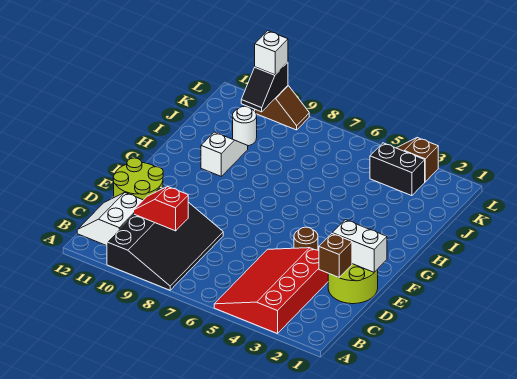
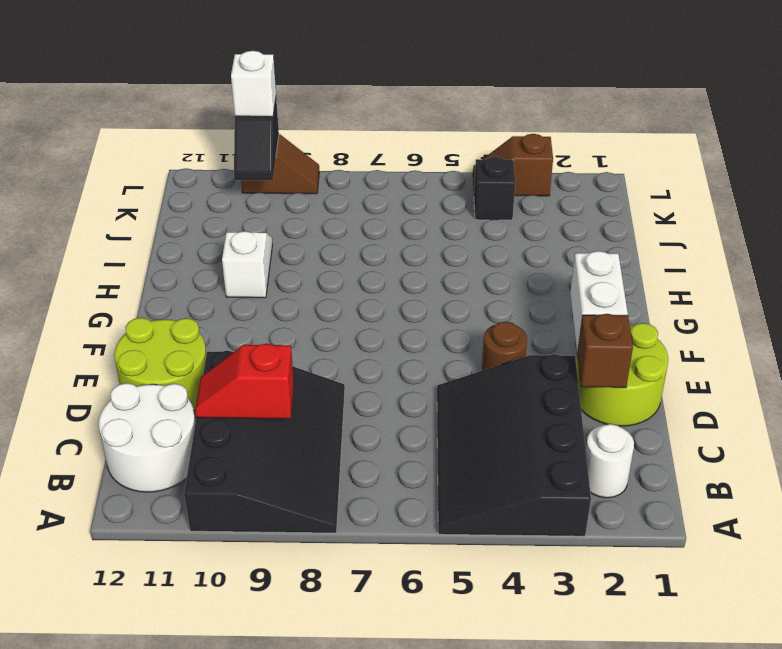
red 3x4 slope [214,248,328,334] -> black 3x4 slope [437,354,591,536]
white 2x2 slope [77,193,143,246] -> white 2x2 round brick [99,383,195,492]
white 1x2 brick [332,220,387,272] -> white 1x2 brick turned to [570,251,628,353]
white 1x1 round brick [233,106,257,146] -> white 1x1 round brick moved to [586,424,634,498]
black 1x2 brick [370,143,425,196] -> black 1x1 brick [474,157,515,220]

